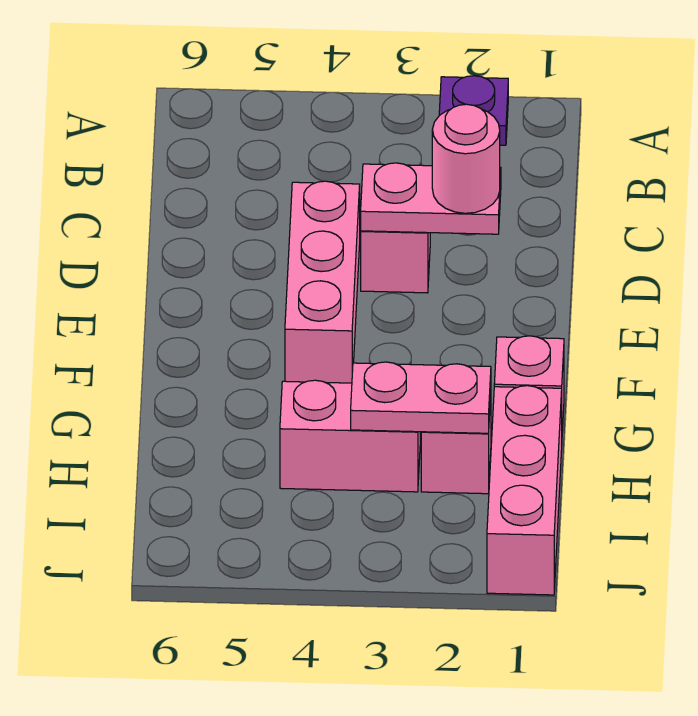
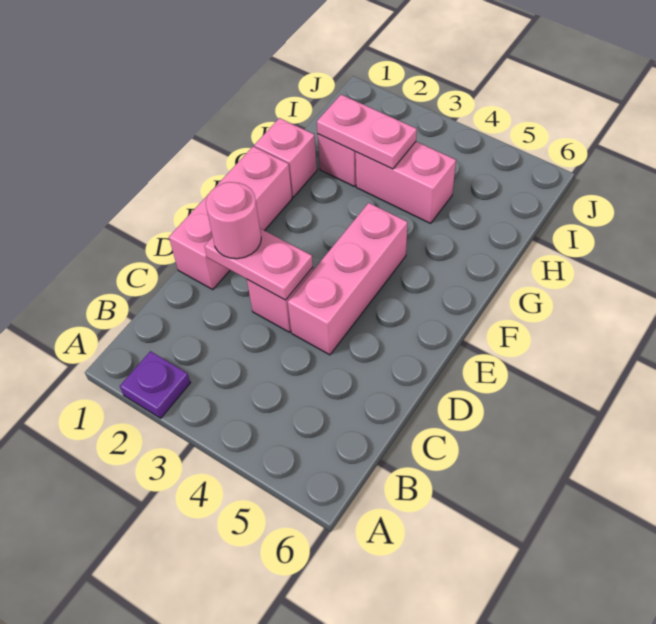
pink 1x3 brick [487,386,562,595] -> pink 1x3 brick moved to [169,146,292,290]

